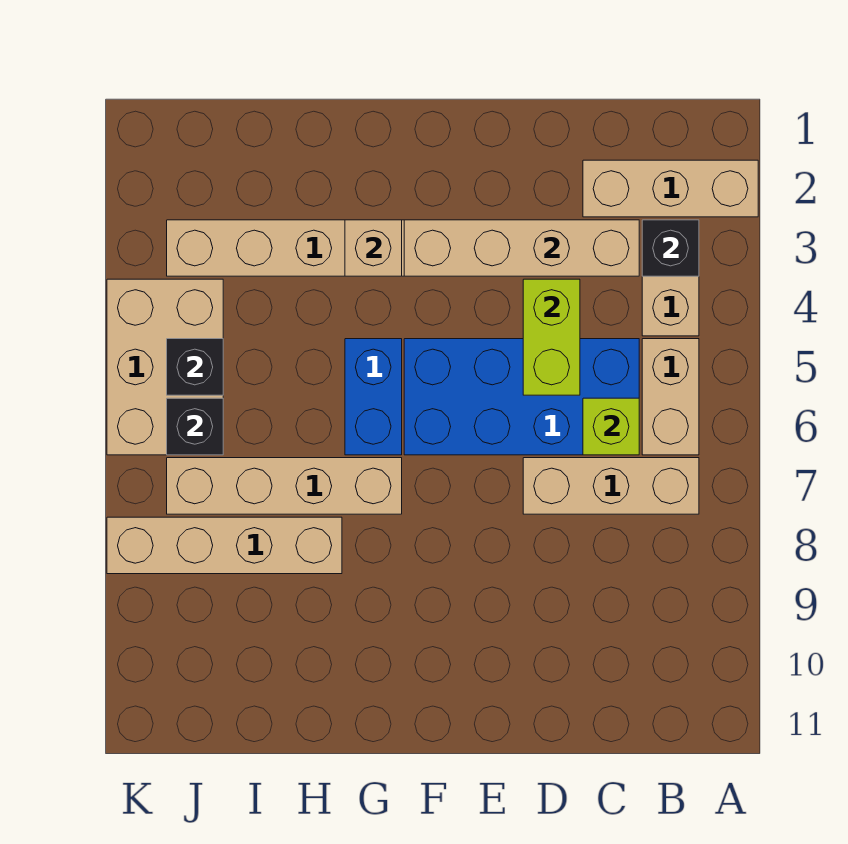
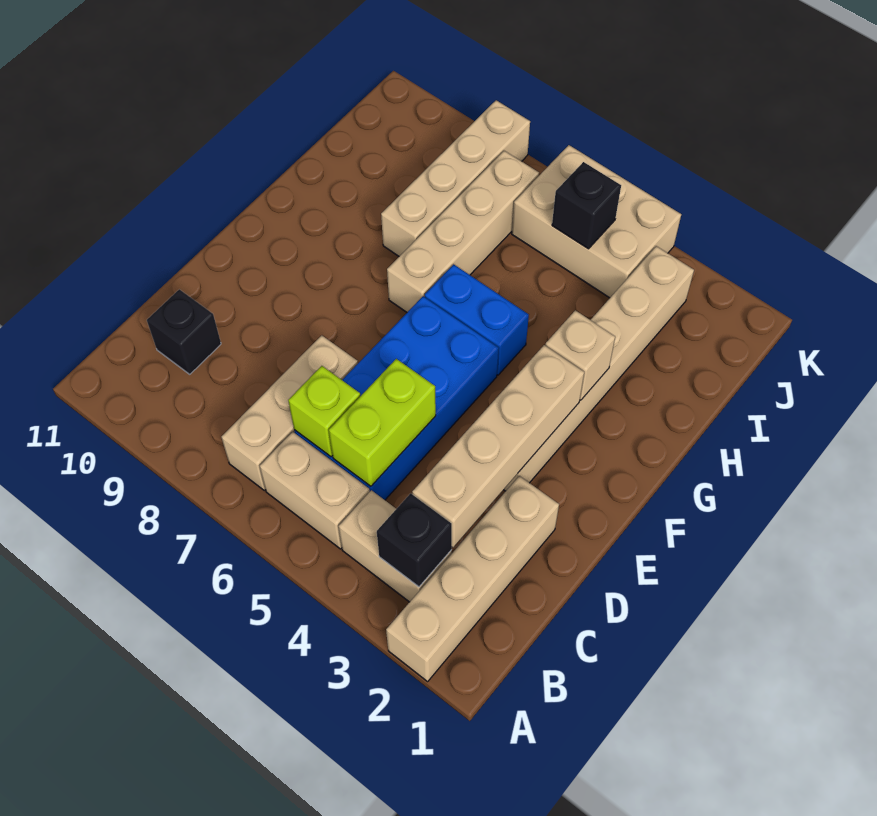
tan 1x3 brick [583,160,758,217] -> tan 1x4 brick [386,476,559,681]
lime 1x2 brick [523,279,580,395] -> lime 1x2 brick turned to [329,359,436,486]
black 1x1 brick [167,398,223,455] -> black 1x1 brick moved to [147,289,221,374]

